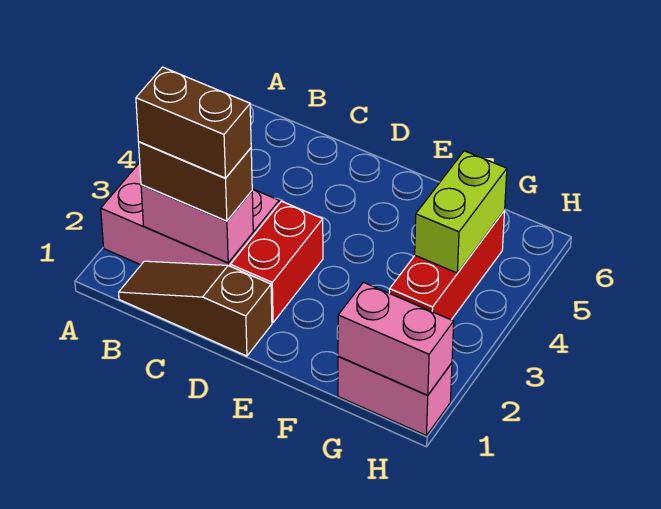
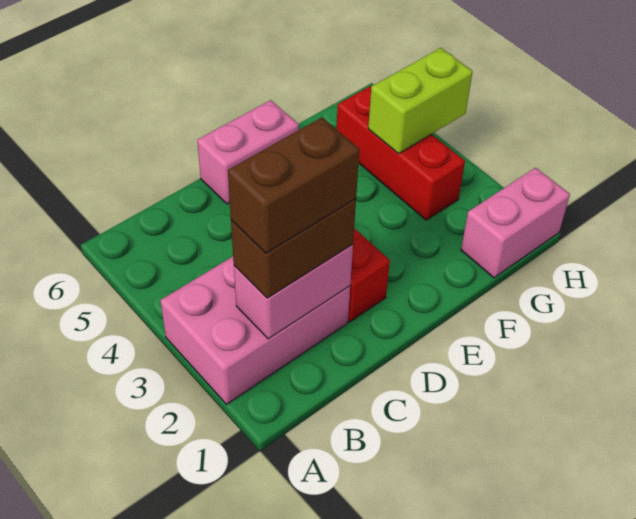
brown 1x3 slope [119,261,272,356] -> none
pink 1x2 brick [338,282,454,395] -> pink 1x2 brick moved to [197,100,299,204]
lime 1x2 brick [415,151,507,273] -> lime 1x2 brick turned to [368,48,473,154]

